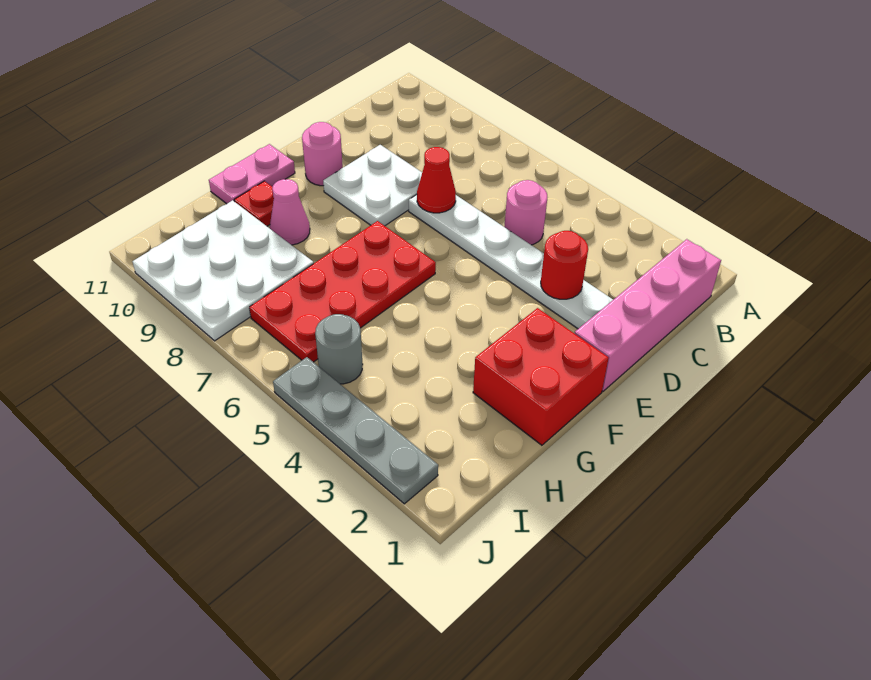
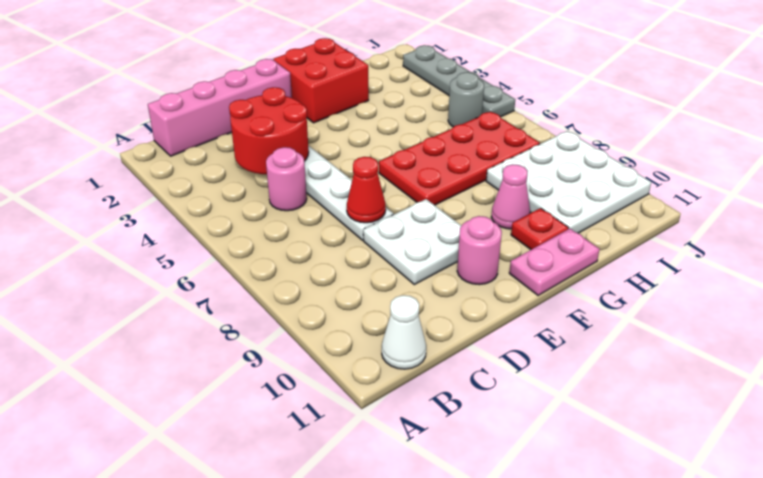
none -> white 1x1 cone [382,295,426,369]
red 1x1 round brick [541,231,588,299] -> red 2x2 round brick [229,87,309,174]

